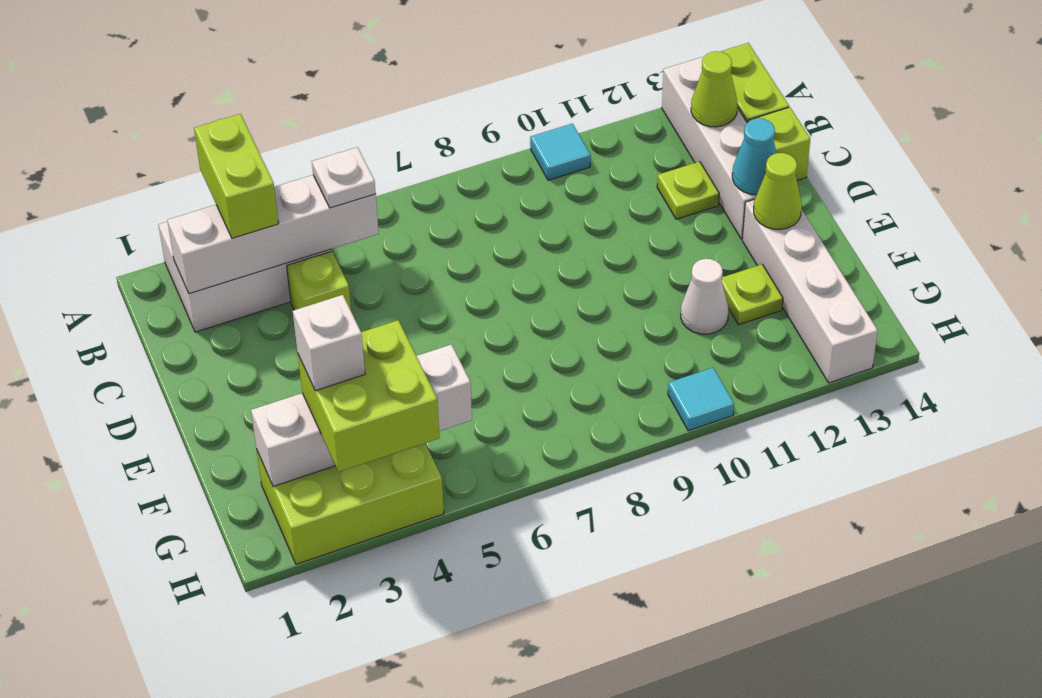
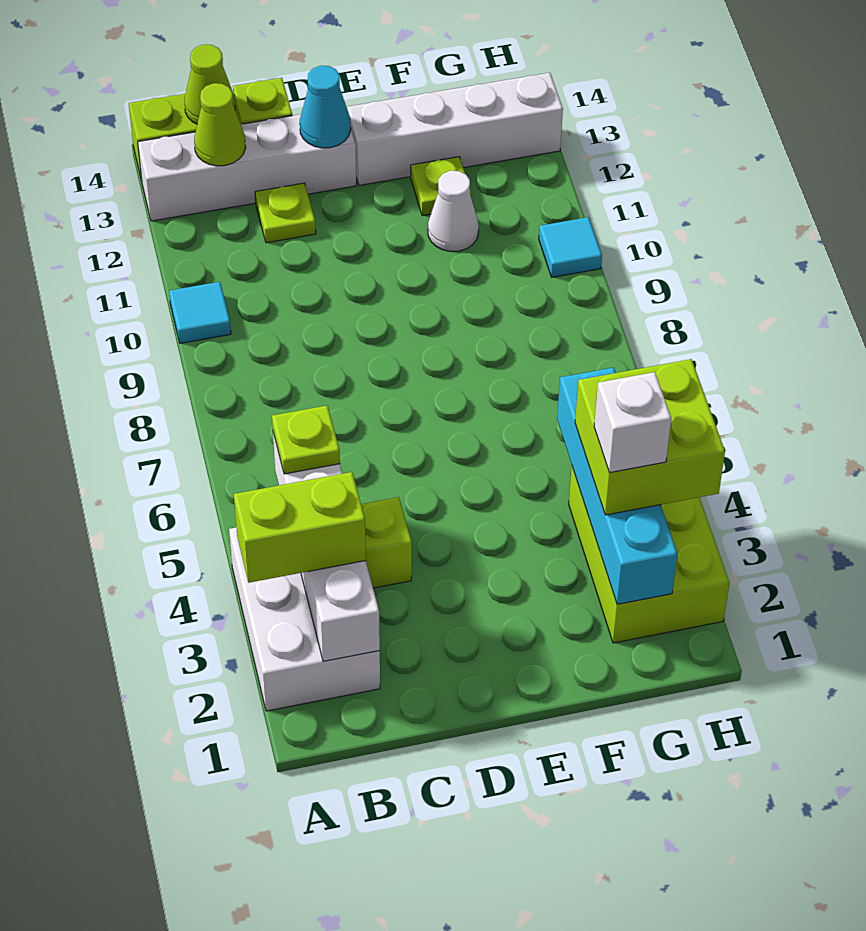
white 1x1 plate [312,147,376,208] -> lime 1x1 plate [272,406,340,474]
lime 1x1 cone [754,153,802,230] -> lime 1x1 cone moved to [184,45,235,124]
white 1x4 brick [251,345,472,486] -> cyan 1x4 brick [557,368,677,604]

